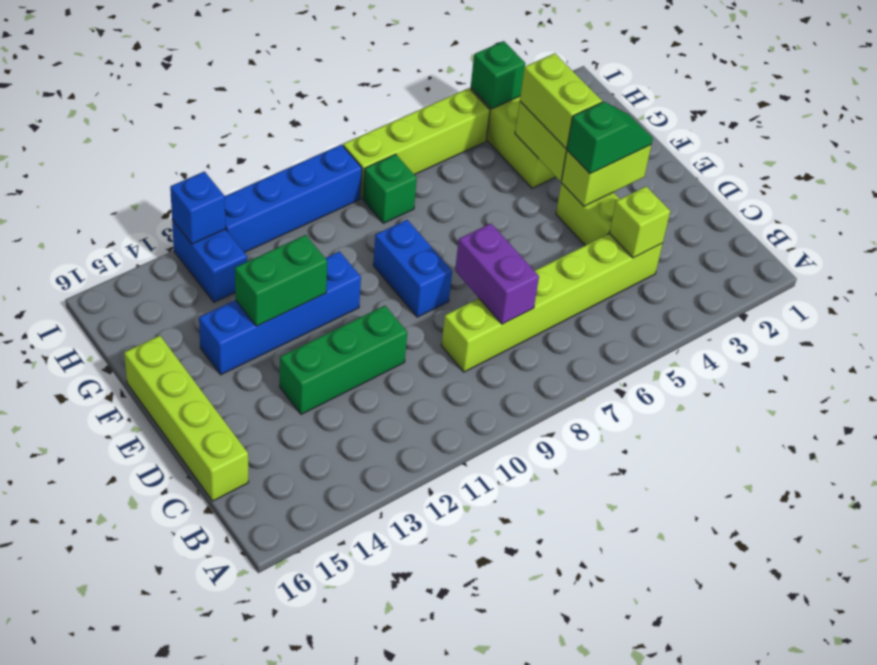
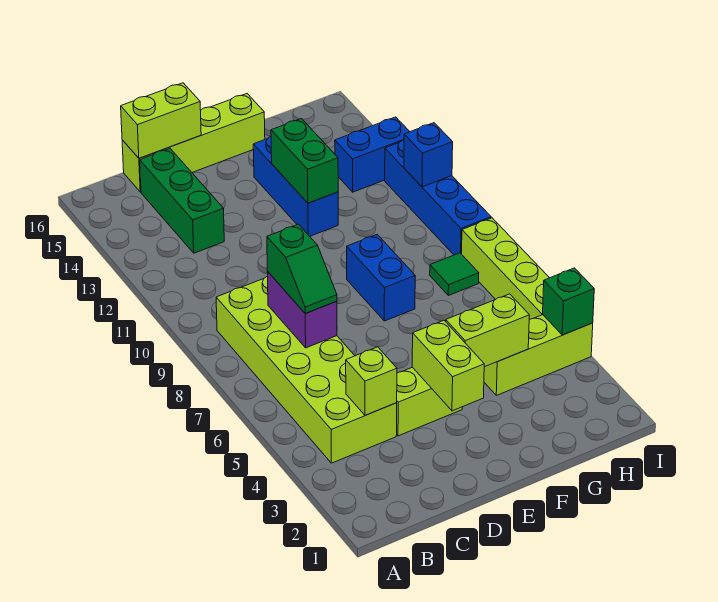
lime 1x6 brick [441,233,663,372] -> lime 2x6 brick [216,276,397,463]
purple 1x2 brick [455,224,539,324] -> purple 1x2 brick turned to [267,272,337,348]
green 1x3 brick [280,306,407,414] -> green 1x3 brick moved to [140,149,224,253]
green 1x2 slope [567,102,653,174] -> green 1x2 slope moved to [267,224,337,313]
blue 1x2 brick [373,220,452,317] -> blue 1x2 brick turned to [347,235,415,321]
lime 1x2 brick [520,53,602,148] -> lime 1x2 brick moved to [121,83,201,158]
blue 1x4 brick [199,251,361,375] -> blue 1x3 brick [253,136,338,236]
green 1x1 brick [363,154,417,223] -> green 1x1 tile [430,253,479,296]
blue 1x1 brick [170,172,226,244] -> blue 1x1 brick moved to [404,123,453,187]

